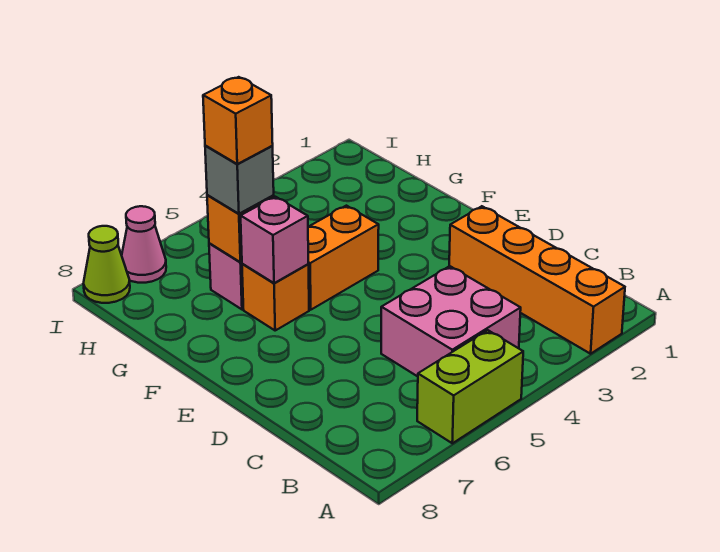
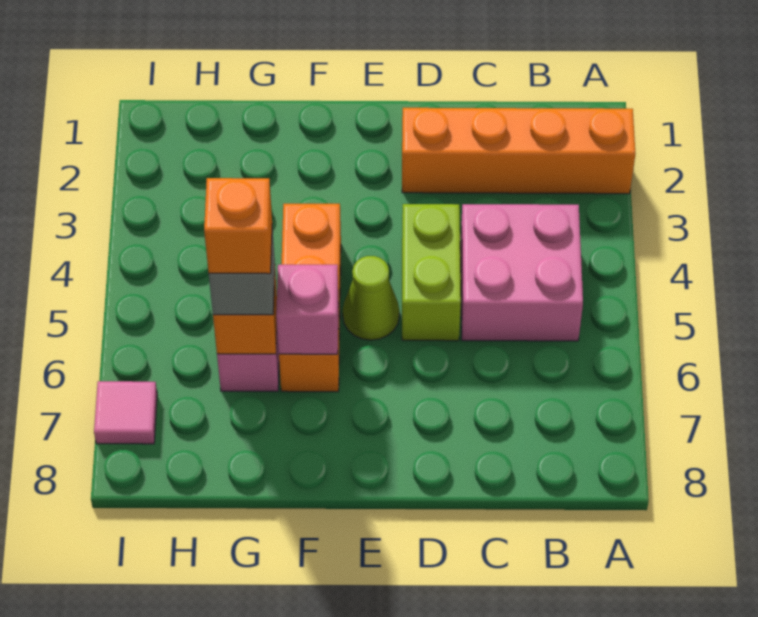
lime 1x2 brick [417,330,523,443] -> lime 1x2 brick moved to [402,204,461,341]
pink 1x1 cone [122,206,166,283] -> pink 1x1 tile [94,381,157,444]
lime 1x1 cone [83,226,130,303] -> lime 1x1 cone moved to [343,256,399,340]

